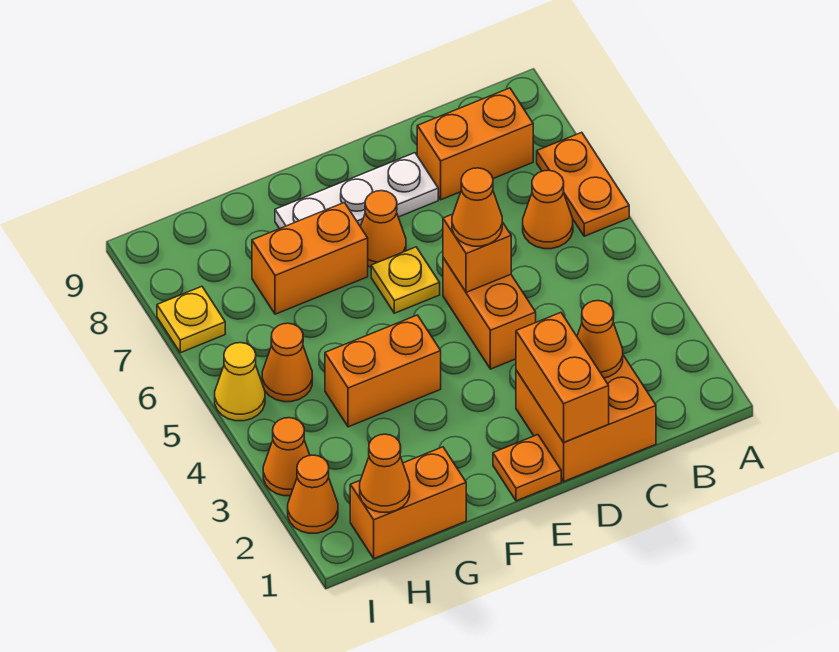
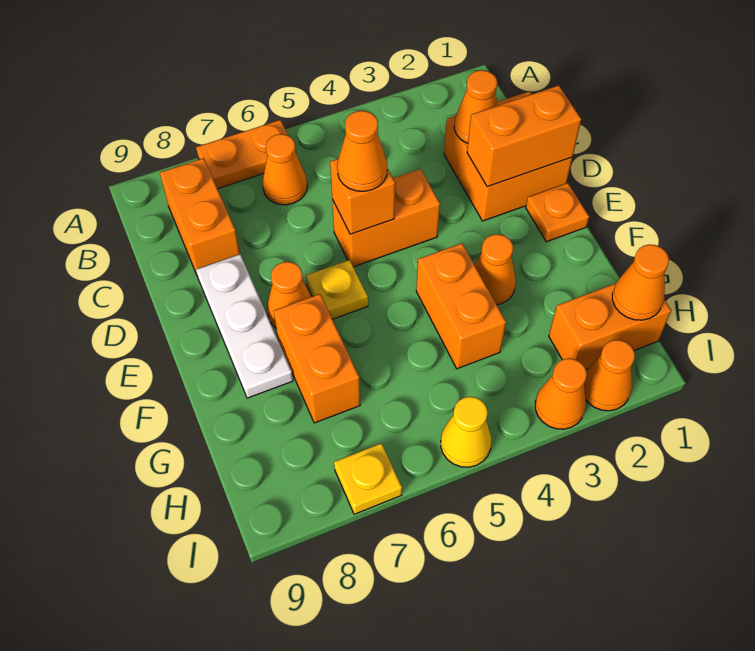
orange 1x2 brick [350,447,466,558] -> orange 1x2 brick turned to [549,283,671,369]
orange 1x1 cone [262,323,312,402] -> orange 1x1 cone moved to [475,234,516,305]

